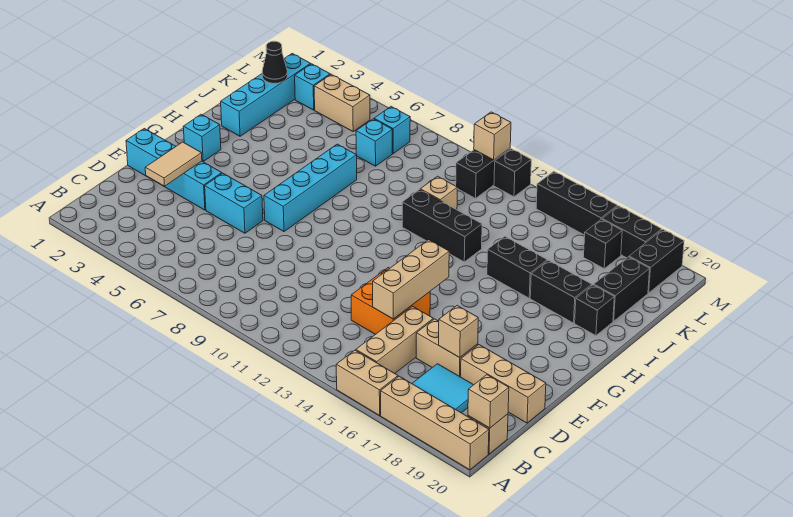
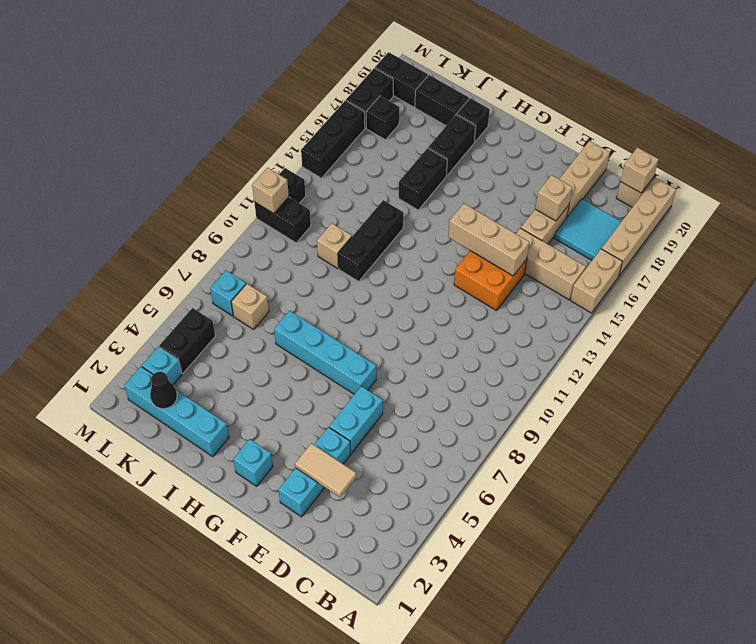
cyan 1x4 brick [126,129,222,210] -> cyan 1x3 brick [278,427,351,517]
cyan 1x1 brick [356,119,392,166] -> tan 1x1 brick [231,284,269,329]
tan 1x2 brick [314,74,370,131] -> black 1x2 brick [159,308,215,373]

